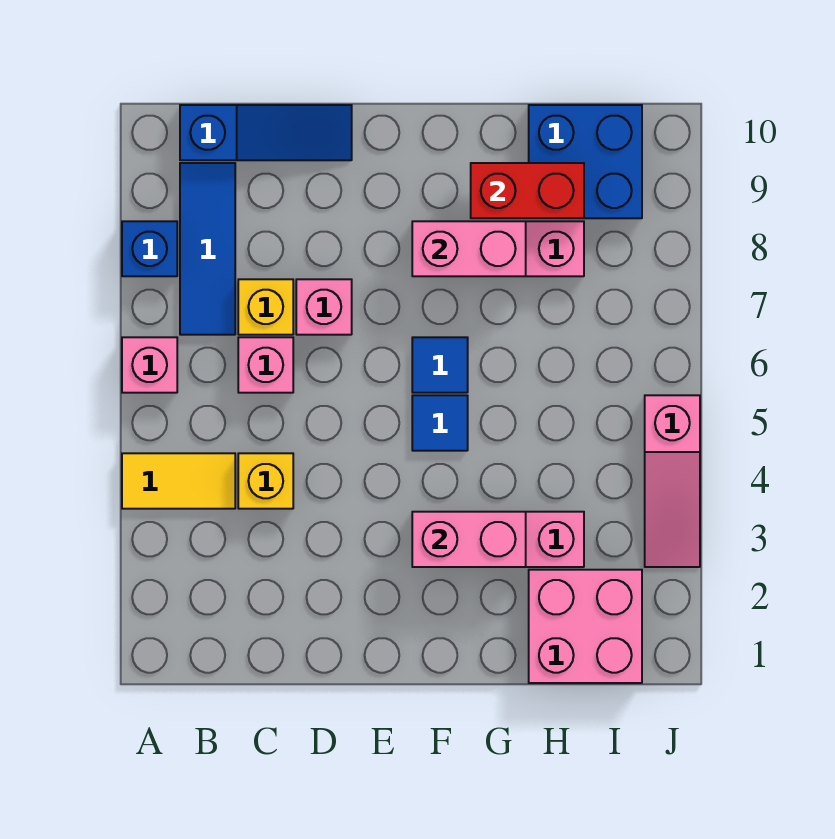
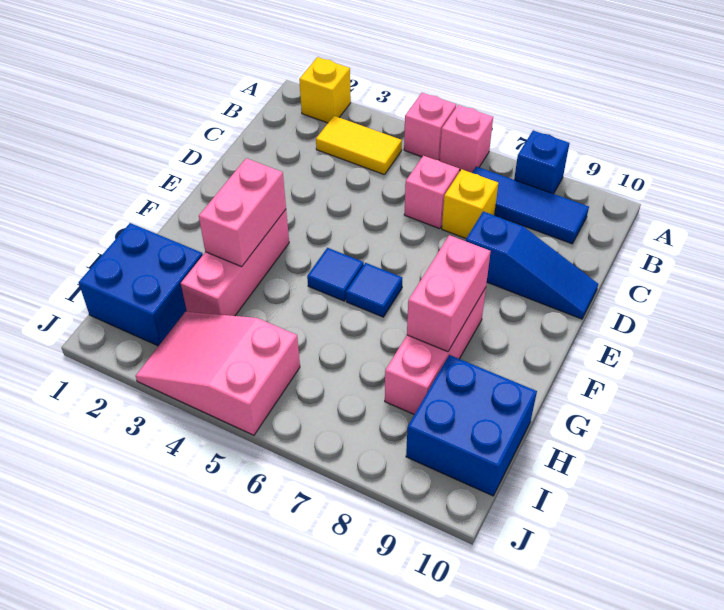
yellow 1x2 tile [122,453,235,509] -> yellow 1x2 tile turned to [316,116,402,175]
blue 1x3 slope [180,105,352,160] -> blue 1x3 slope turned to [466,211,598,319]
yellow 1x1 brick [238,453,293,509] -> yellow 1x1 brick moved to [299,57,351,123]
pink 1x1 brick [296,279,352,335] -> pink 1x1 brick moved to [404,93,456,160]
red 1x2 brick [471,163,584,218] -> none
pink 2x2 brick [529,570,642,683] -> blue 2x2 brick [79,223,203,346]
pink 1x3 slope [645,395,700,567] -> pink 2x3 slope [136,312,300,435]

